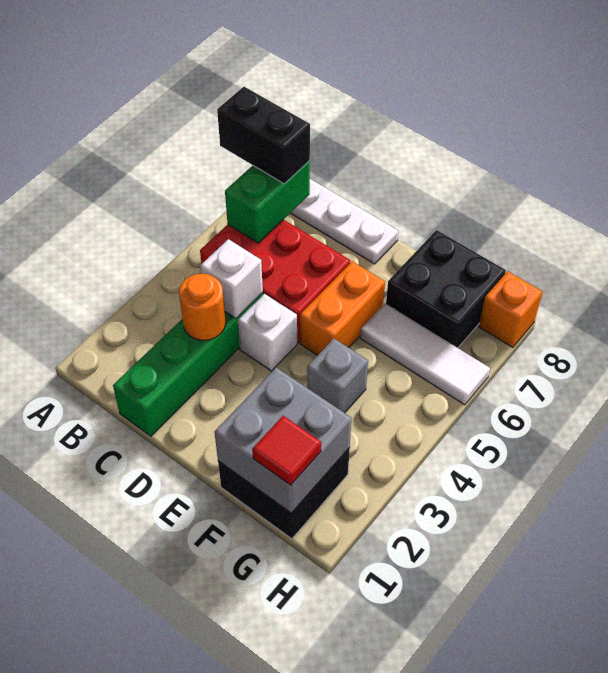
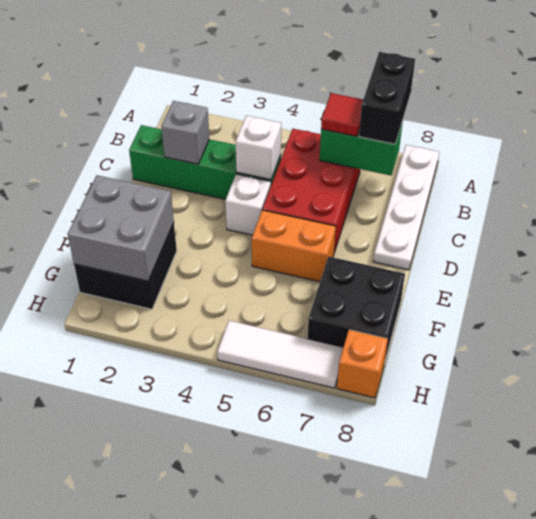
orange 1x1 round brick [179,274,226,340] -> none
grey 1x1 brick [307,339,368,413] -> grey 1x1 brick moved to [161,101,209,164]
white 1x3 tile [360,303,490,405] -> white 1x3 tile turned to [217,321,343,388]
red 1x1 tile [252,416,321,485] -> red 1x1 tile moved to [321,93,363,136]

